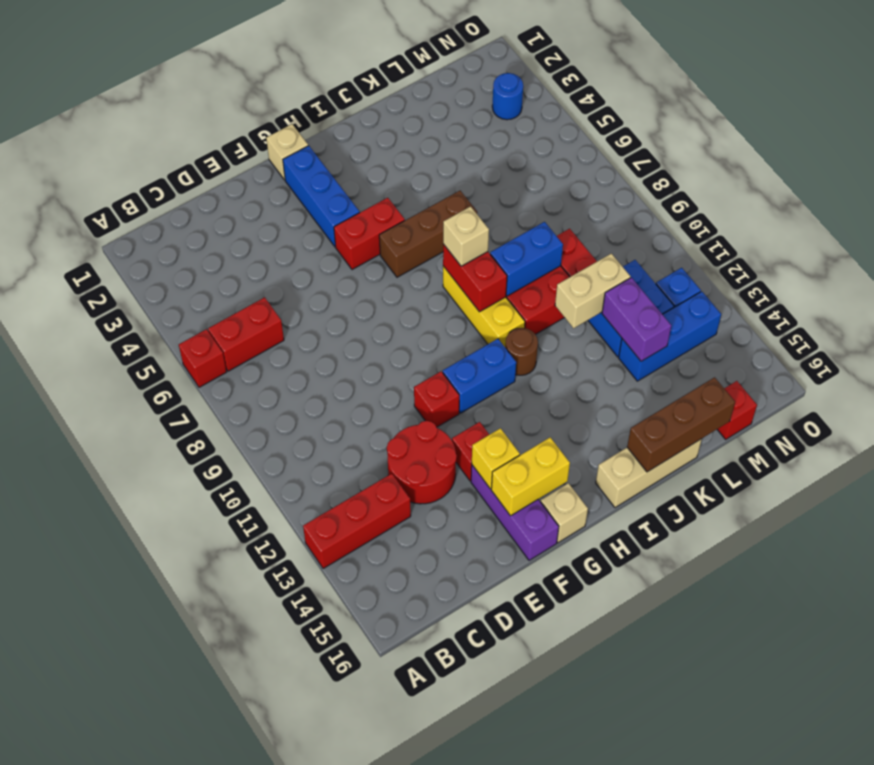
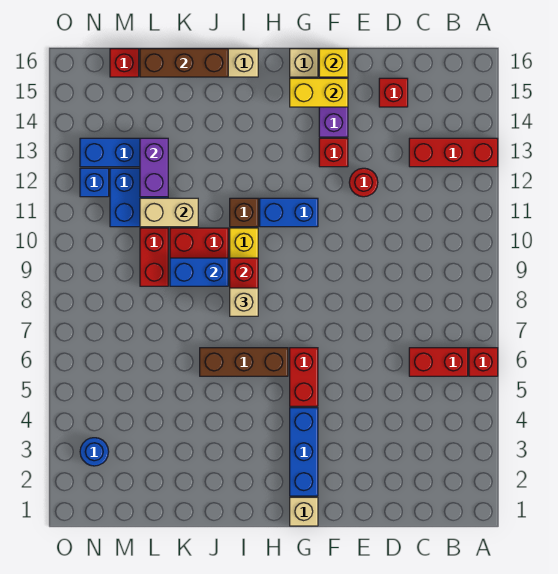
red 2x2 round brick [387,421,457,504] -> red 1x1 round brick [349,168,378,197]
red 1x1 brick [414,371,459,427] -> red 1x1 brick moved to [379,78,408,107]
yellow 1x1 brick [472,428,520,489] -> yellow 1x1 brick moved to [319,49,348,77]
red 1x2 brick [334,198,405,270] -> red 1x2 brick turned to [290,348,318,406]
brown 1x1 round brick [505,328,538,375] -> brown 1x1 brick [230,198,258,227]

